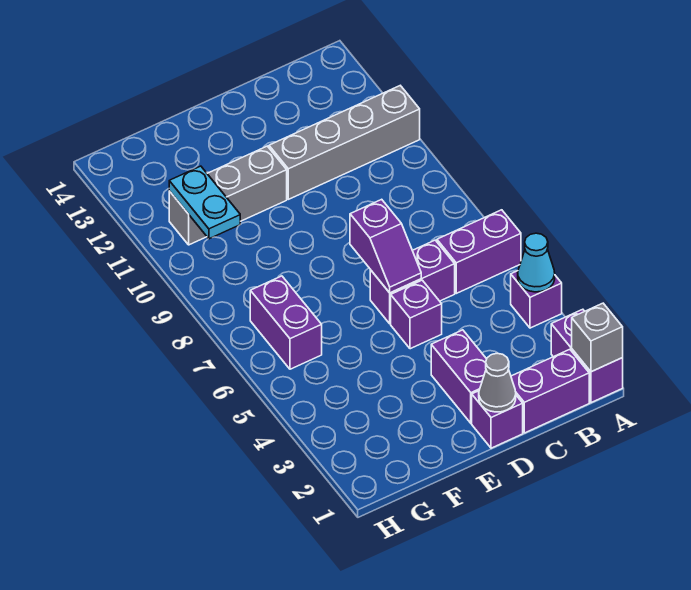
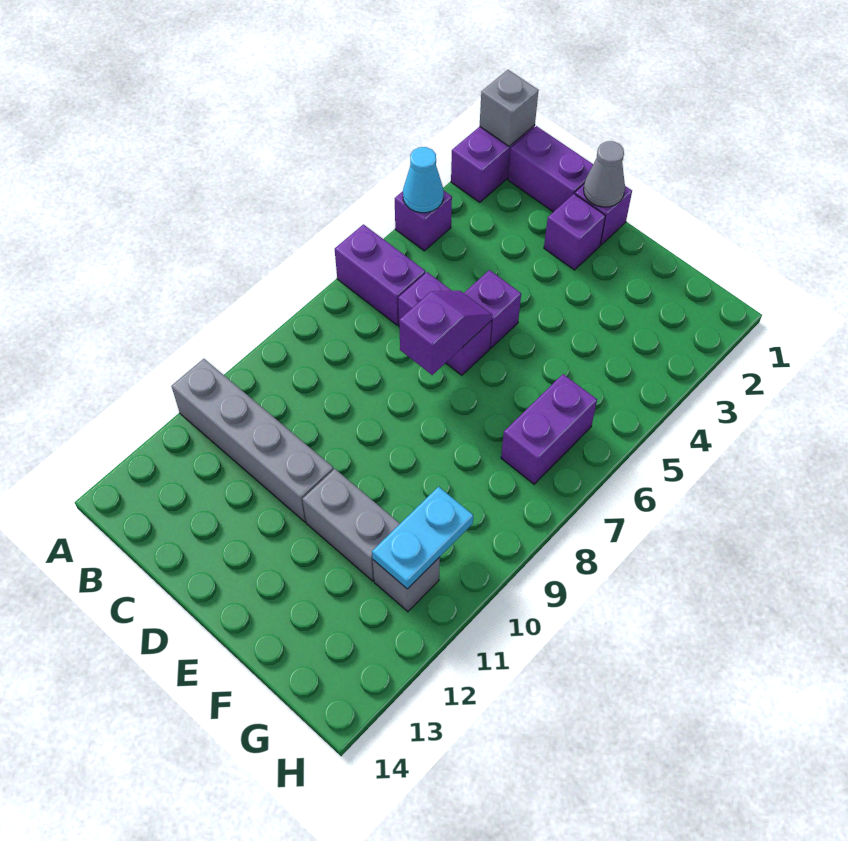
purple 1x2 brick [431,330,487,423] -> purple 1x1 brick [544,194,605,270]

